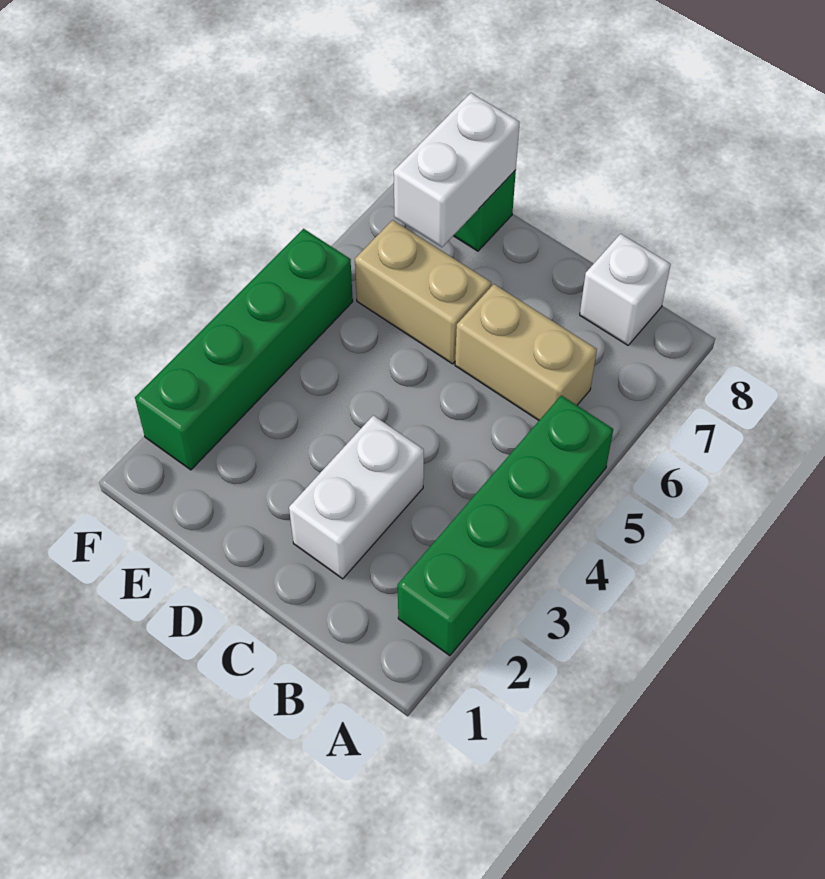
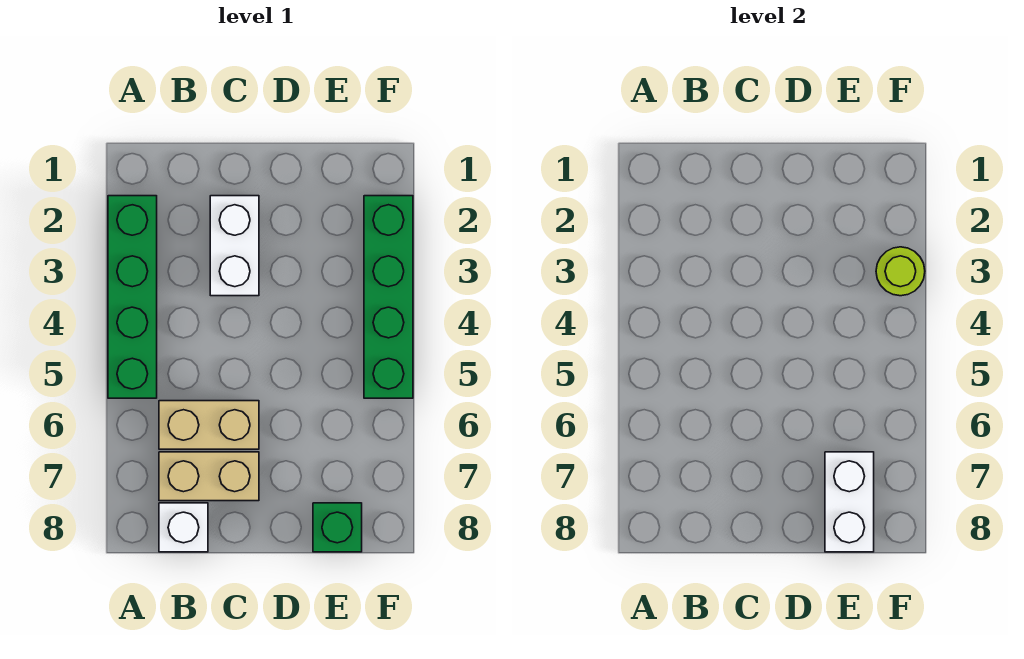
tan 1x2 brick [355,220,491,364] -> tan 1x2 brick moved to [159,452,259,501]
none -> lime 1x1 round brick [876,247,925,296]

